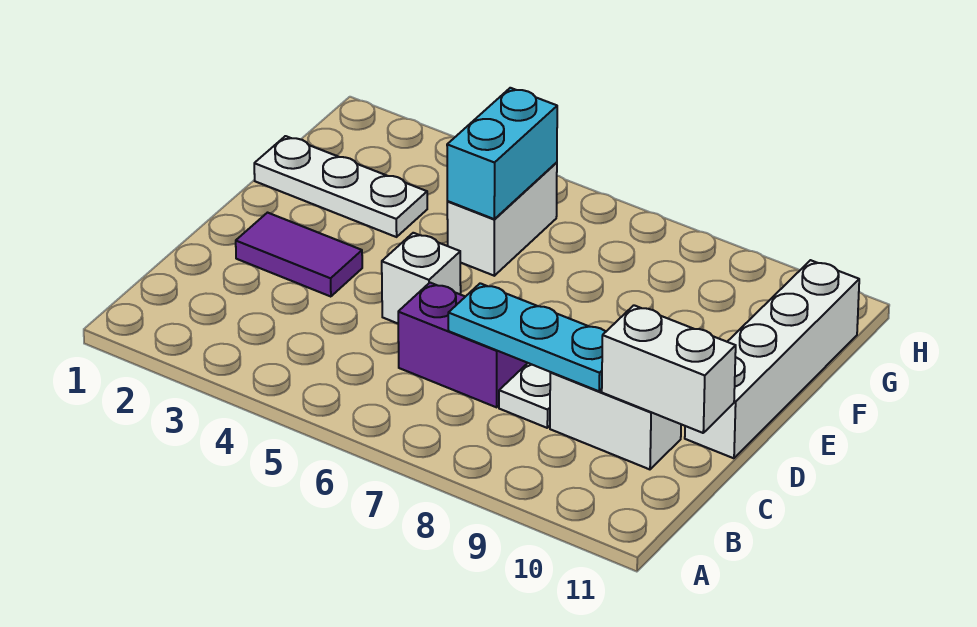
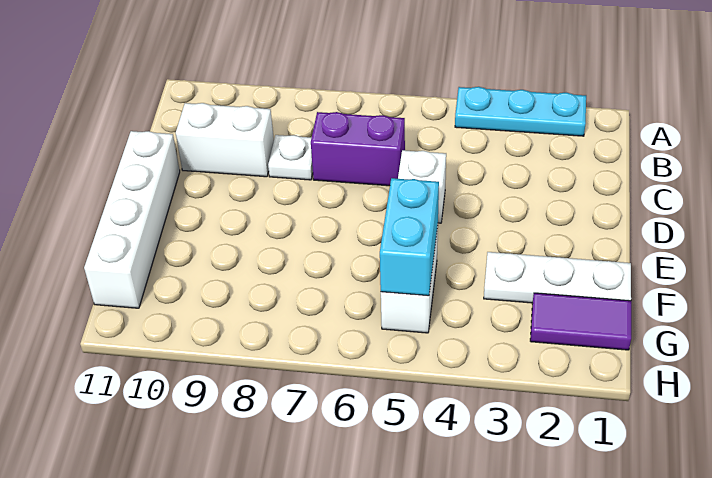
cyan 1x3 plate [448,283,606,391] -> cyan 1x3 plate moved to [455,87,586,136]
white 1x2 brick [602,305,736,433] -> none
purple 1x2 tile [236,213,362,297] -> purple 1x2 tile moved to [530,293,631,350]

